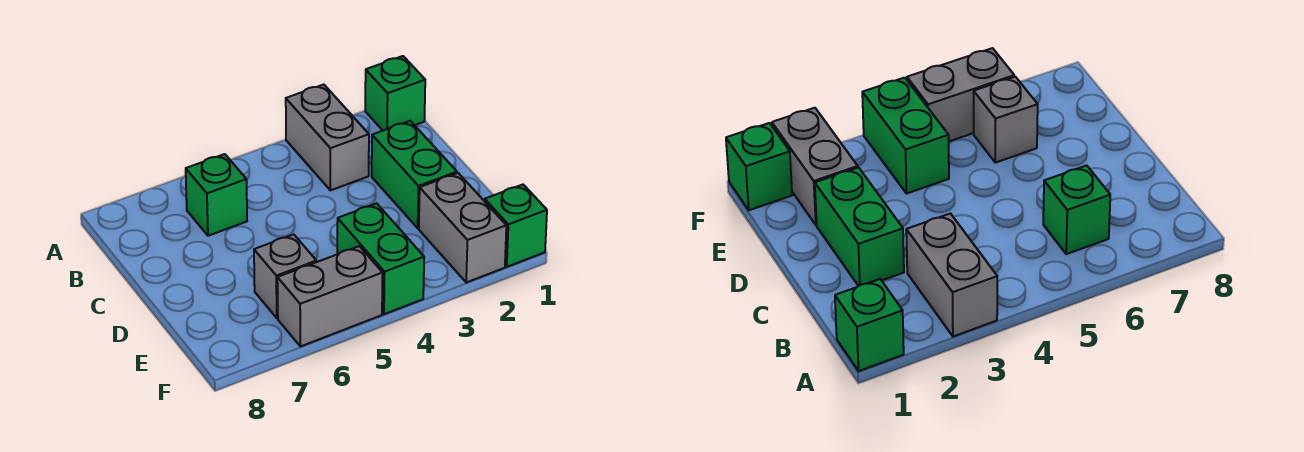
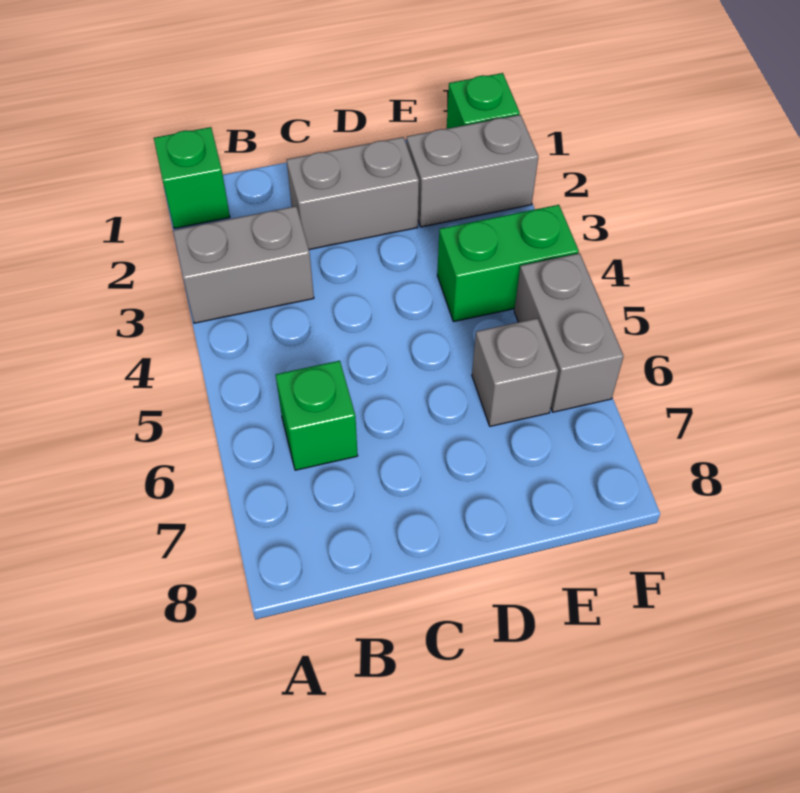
green 1x2 brick [372,121,457,228] -> grey 1x2 brick [287,137,419,250]

